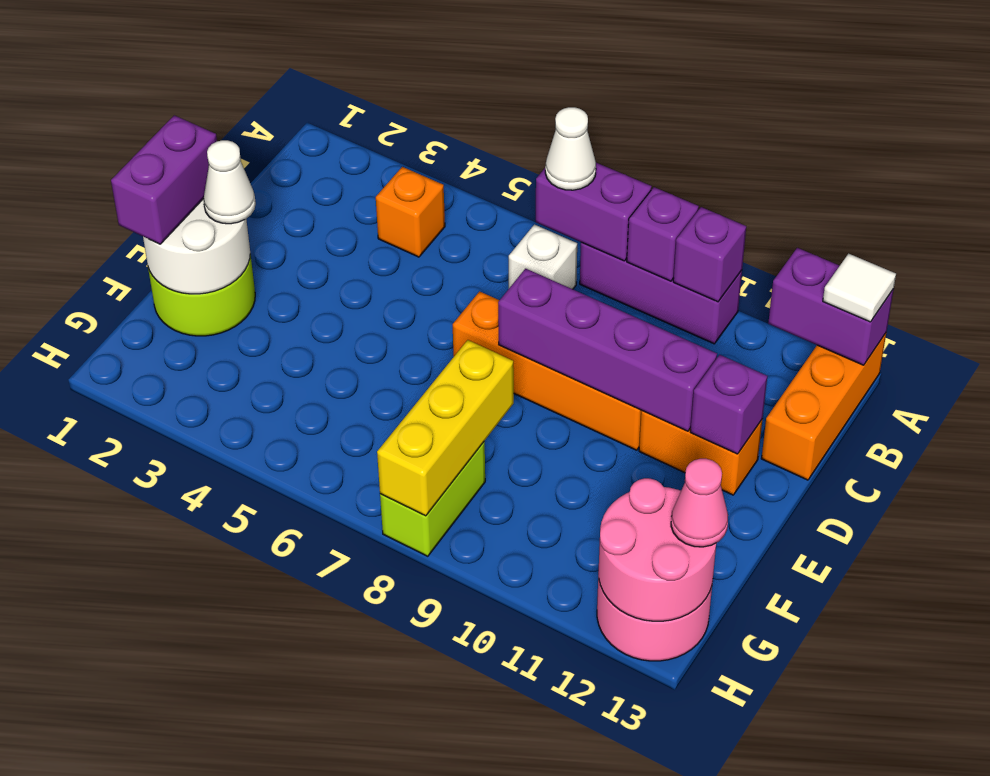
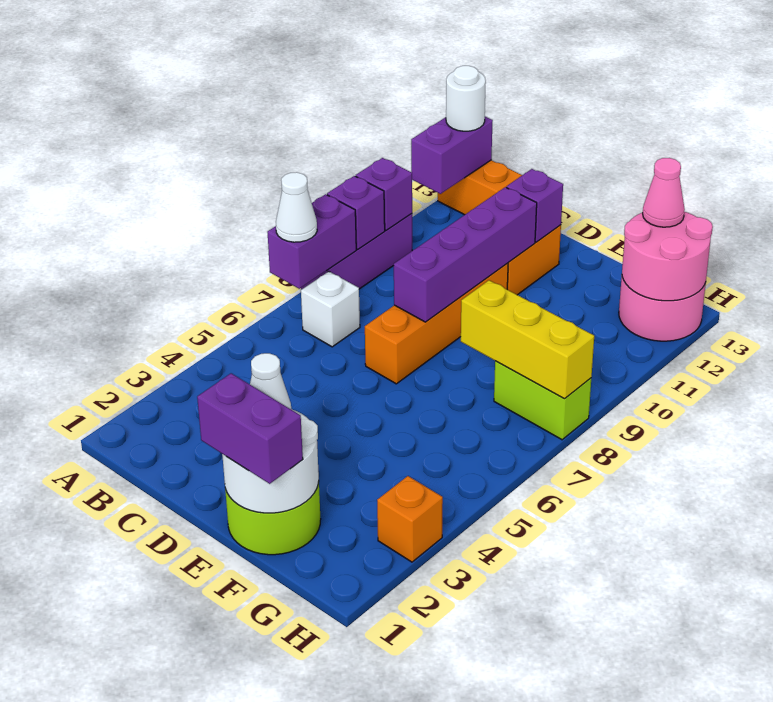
white 1x1 tile [823,254,896,322] -> white 1x1 round brick [446,66,486,131]
orange 1x1 brick [376,167,445,257] -> orange 1x1 brick moved to [377,476,443,562]

